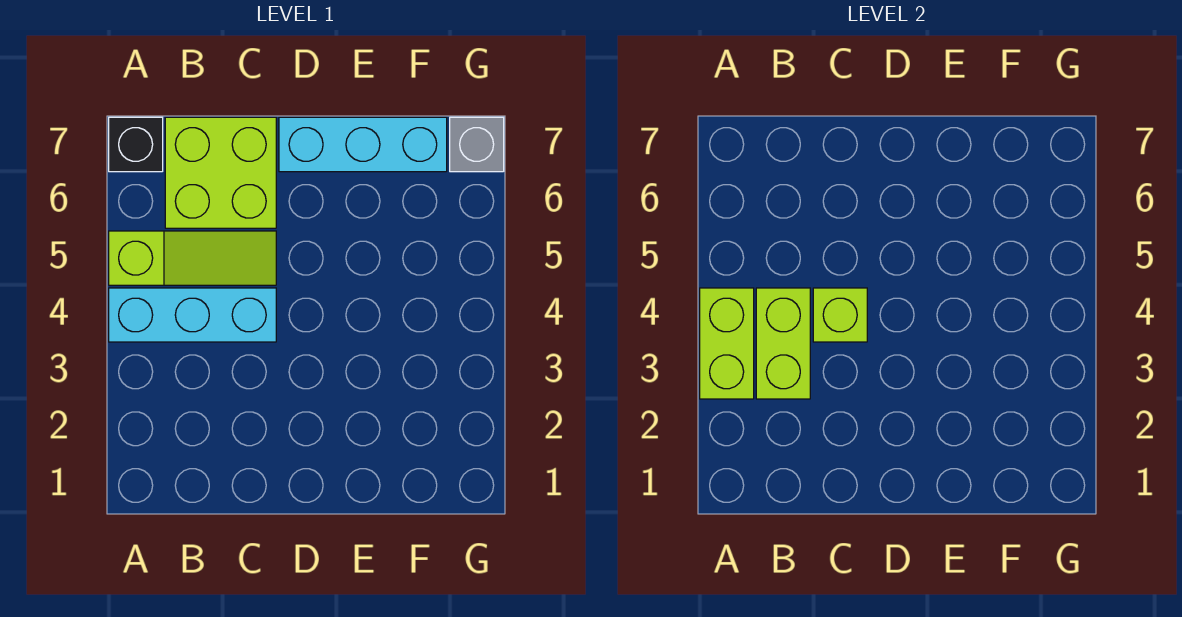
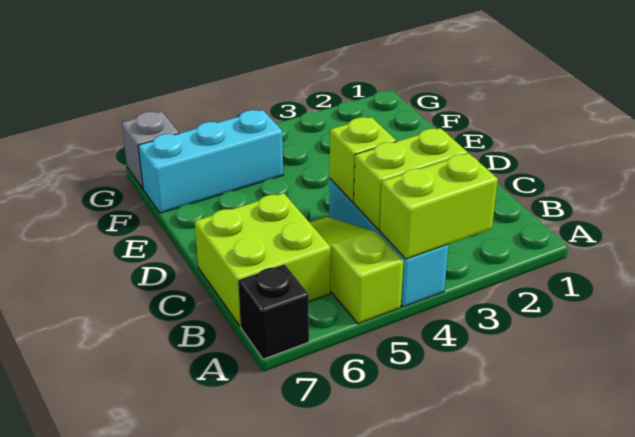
cyan 1x3 brick [279,117,447,172] -> cyan 1x3 brick turned to [138,110,283,213]

